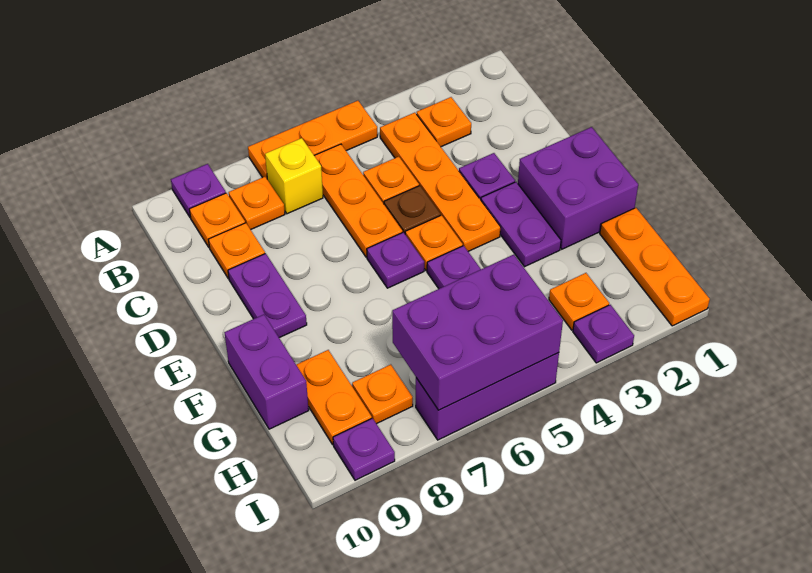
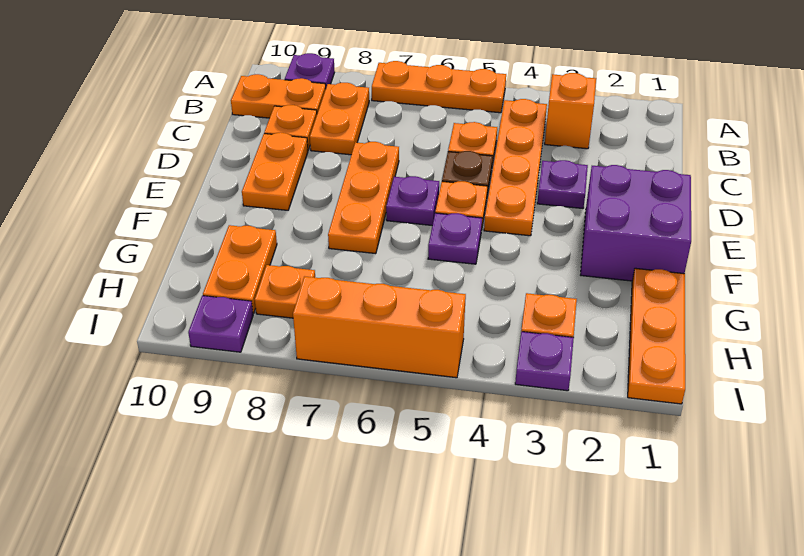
orange 1x1 plate [417,97,471,147] -> orange 1x1 brick [545,73,596,149]
orange 1x3 plate [314,144,403,257] -> orange 1x3 plate moved to [328,142,399,254]
yellow 1x1 brick [265,138,323,214] -> none
orange 1x1 plate [229,177,285,230] -> orange 1x2 plate [310,83,369,155]
orange 1x1 plate [189,193,245,248] -> orange 1x2 plate [231,74,326,118]
purple 1x2 plate [228,253,307,338] -> orange 1x2 plate [242,133,308,210]
purple 1x2 plate [481,182,561,267] -> none
purple 1x2 brick [224,315,309,429] -> none
purple 2x3 brick [392,255,563,410] -> none
purple 1x3 brick [416,353,559,440] -> orange 1x3 brick [293,276,466,378]

